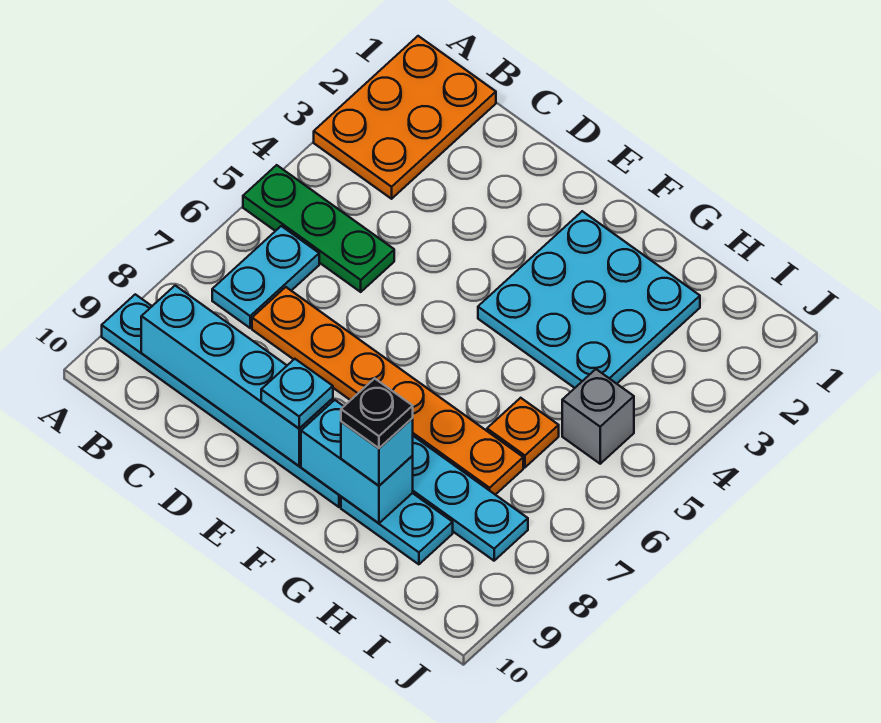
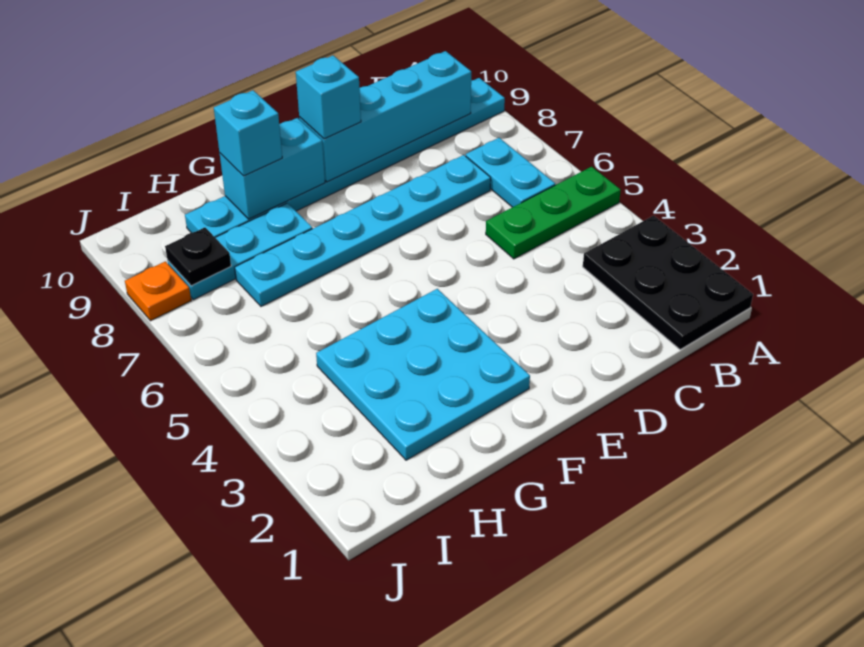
orange 2x3 plate [314,36,496,199] -> black 2x3 plate [583,216,753,350]
orange 1x6 plate [252,287,523,495] -> cyan 1x6 plate [235,155,491,306]
cyan 1x1 plate [261,359,333,428] -> cyan 1x1 brick [296,55,361,139]
black 1x1 plate [341,378,413,448] -> black 1x1 plate moved to [165,228,231,286]
orange 1x1 plate [487,398,559,467] -> orange 1x1 plate moved to [125,261,191,321]
grey 1x1 brick [562,369,634,464] -> none

